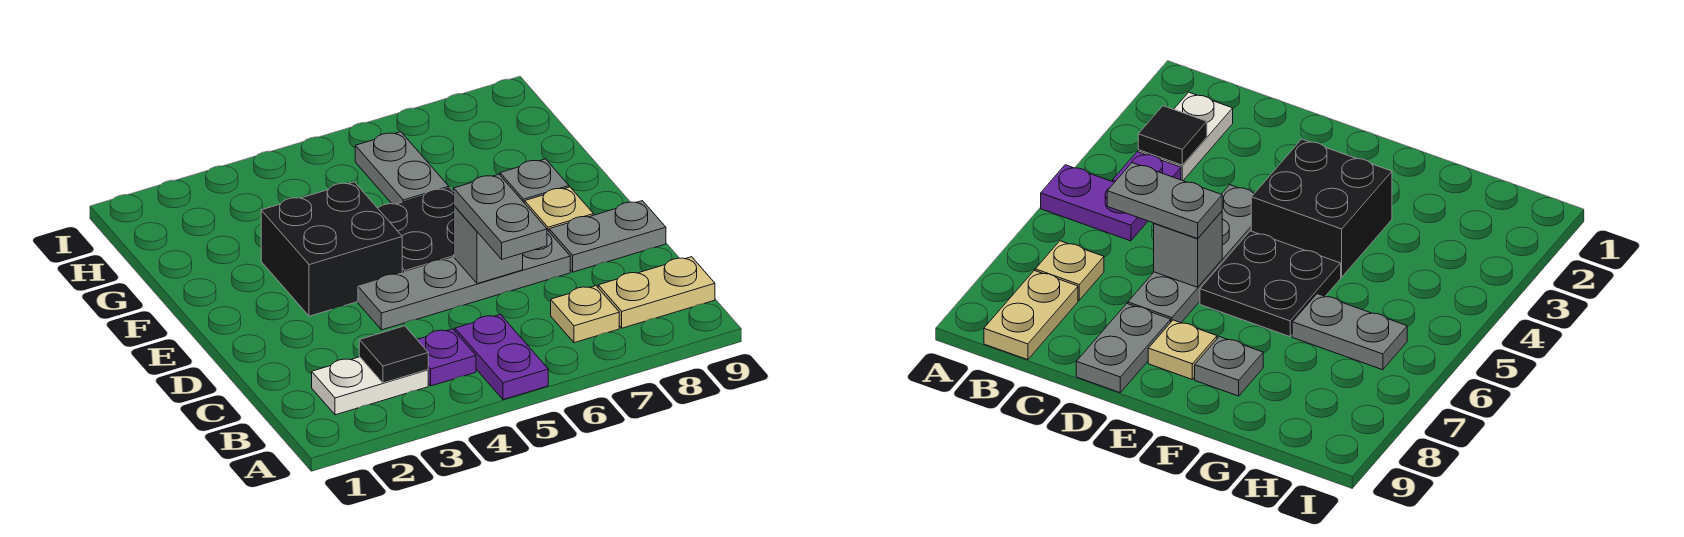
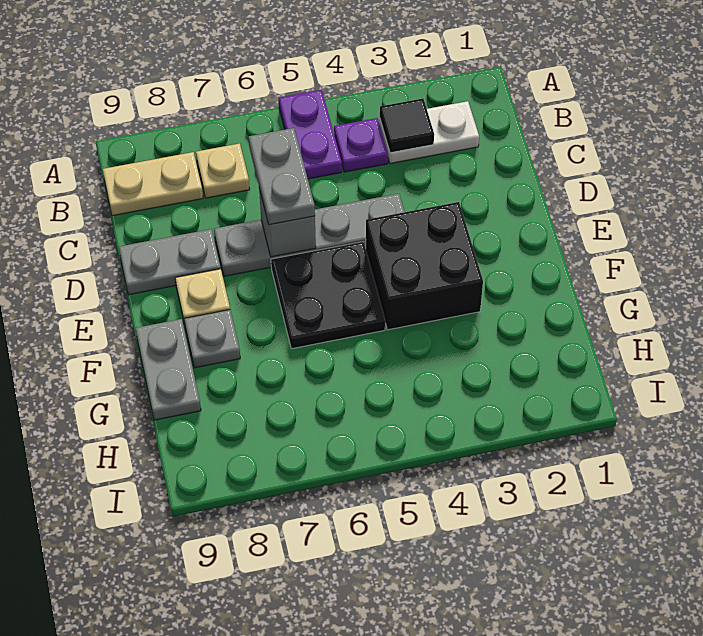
grey 1x2 plate [355,132,449,204] -> grey 1x2 plate moved to [135,319,201,420]

